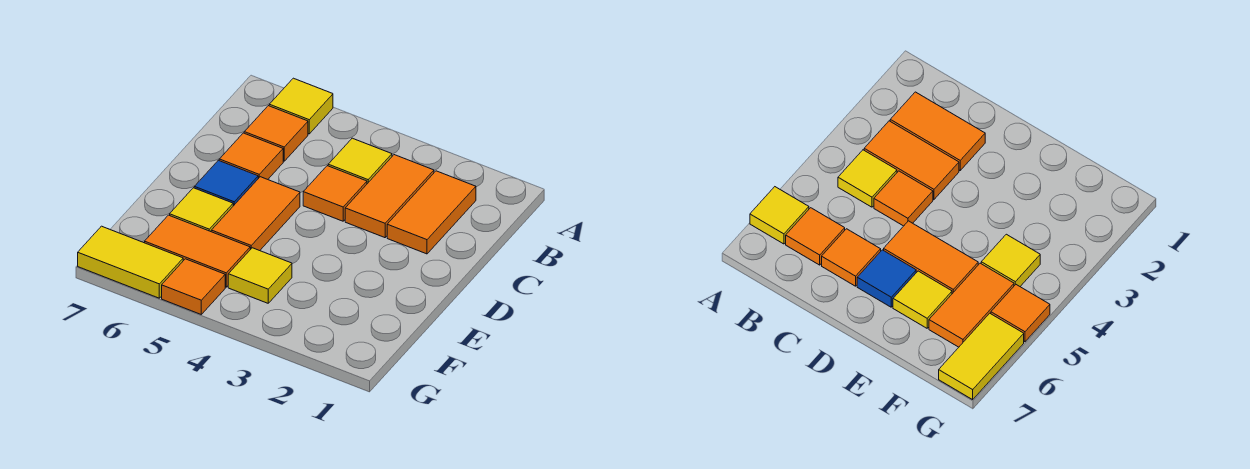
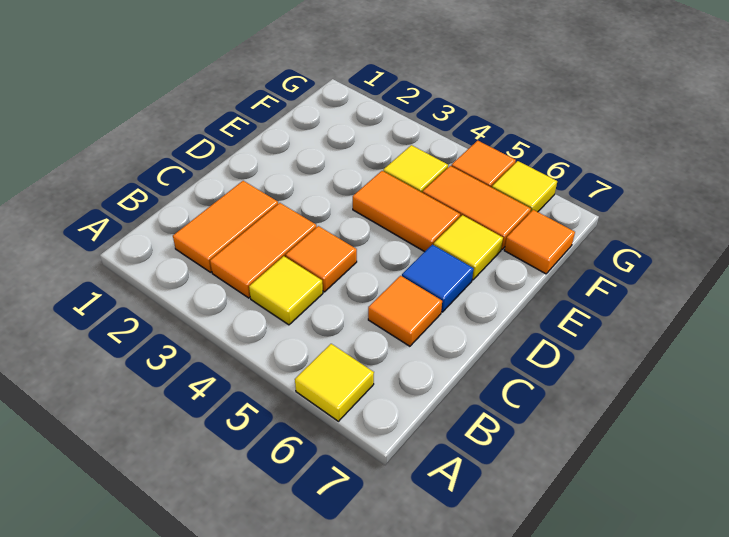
orange 1x1 tile [244,106,308,161] -> orange 1x1 tile moved to [504,210,575,274]
orange 1x2 tile [211,177,300,251] -> orange 1x2 tile turned to [353,171,460,252]
yellow 1x2 tile [78,226,183,298] -> yellow 1x1 tile [492,161,557,212]

